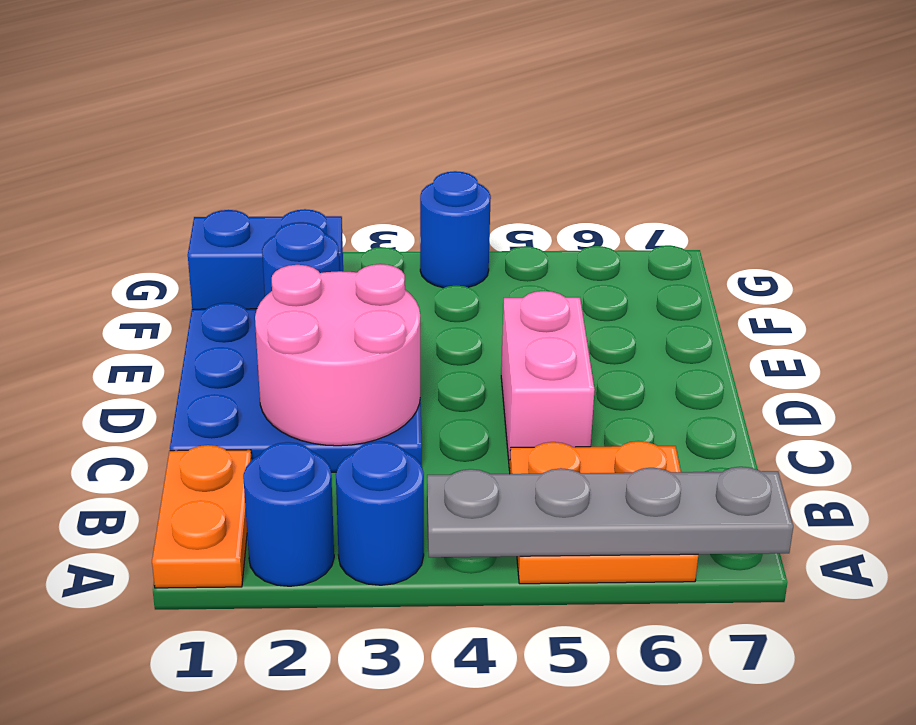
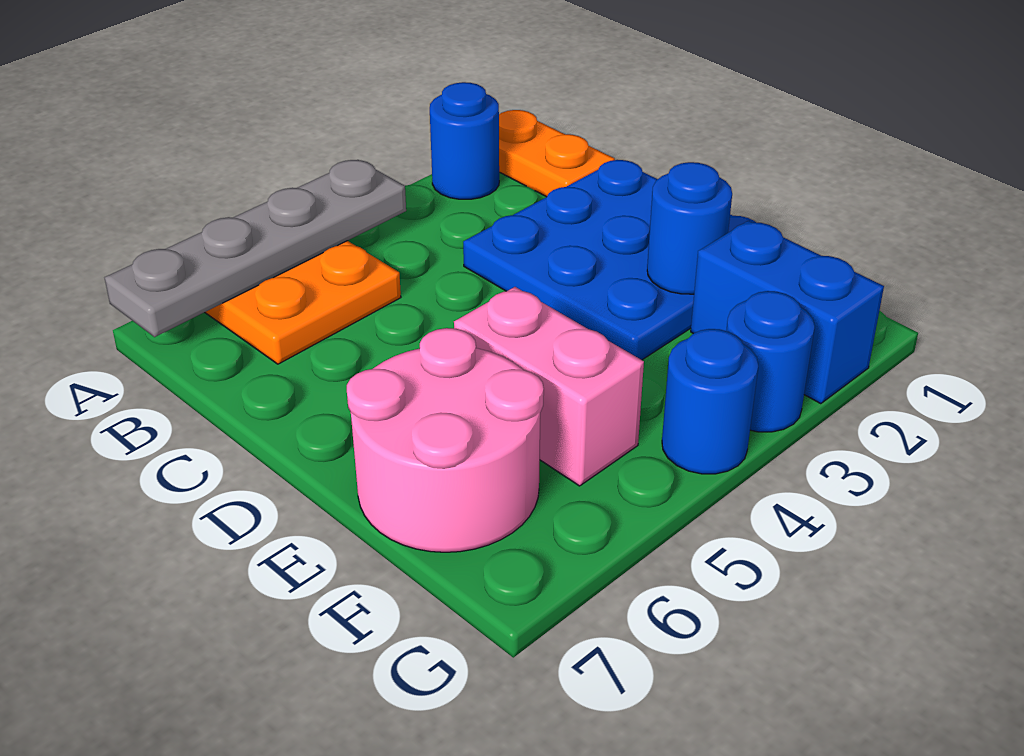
blue 1x1 round brick [336,441,424,585] -> blue 1x1 round brick moved to [726,291,815,432]
pink 2x2 round brick [255,264,420,446] -> pink 2x2 round brick moved to [347,328,544,552]
pink 1x2 brick [501,291,595,470] -> pink 1x2 brick moved to [454,287,644,486]
blue 1x2 brick [188,209,343,309] -> blue 1x2 brick turned to [691,221,884,404]

